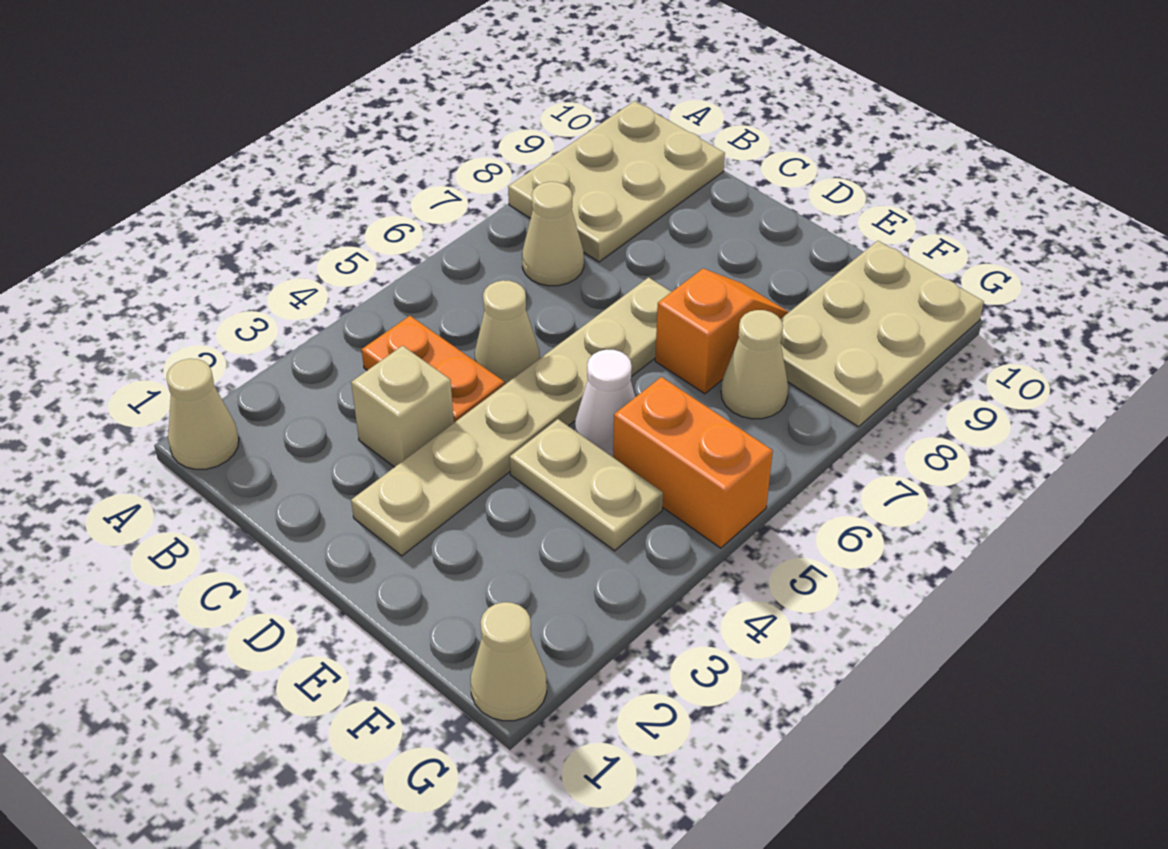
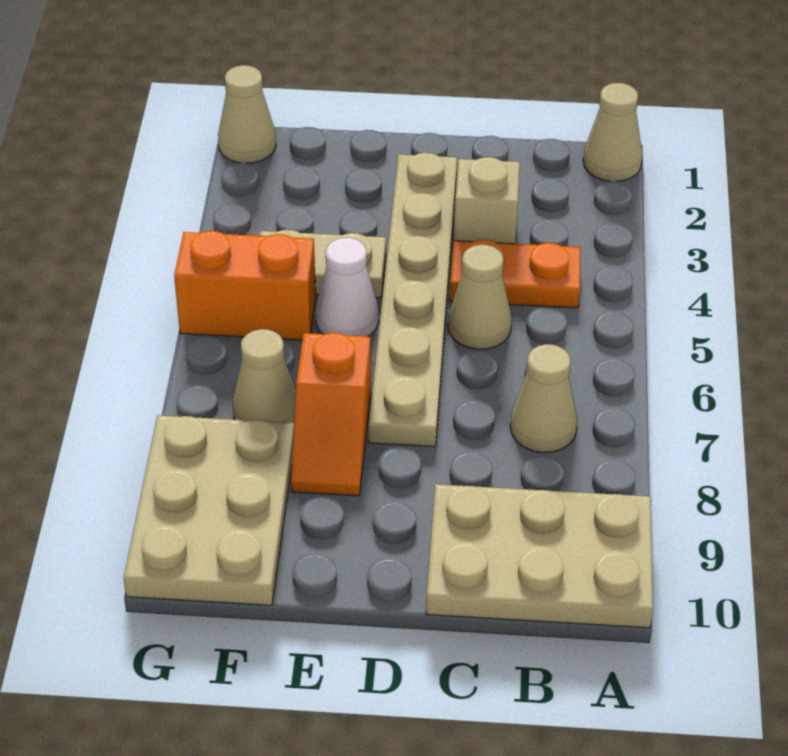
tan 2x3 plate [508,101,725,262] -> tan 2x3 plate turned to [426,484,653,628]

